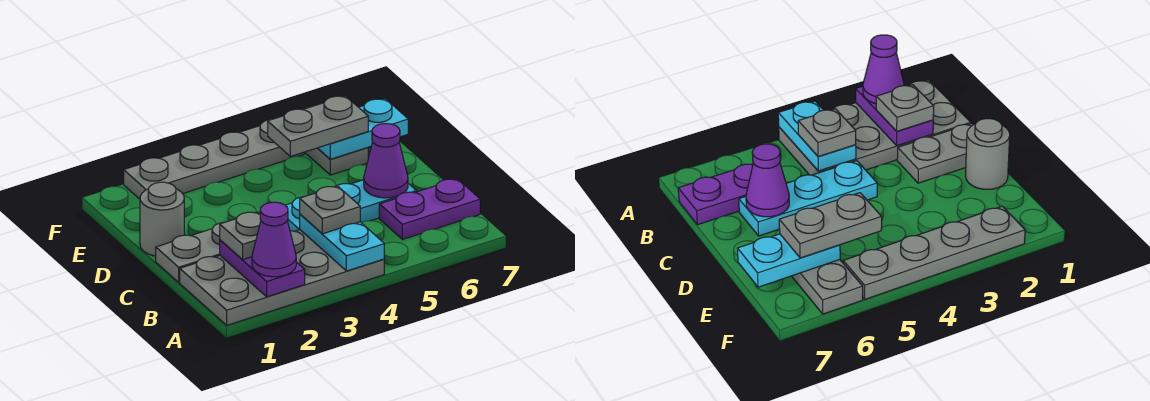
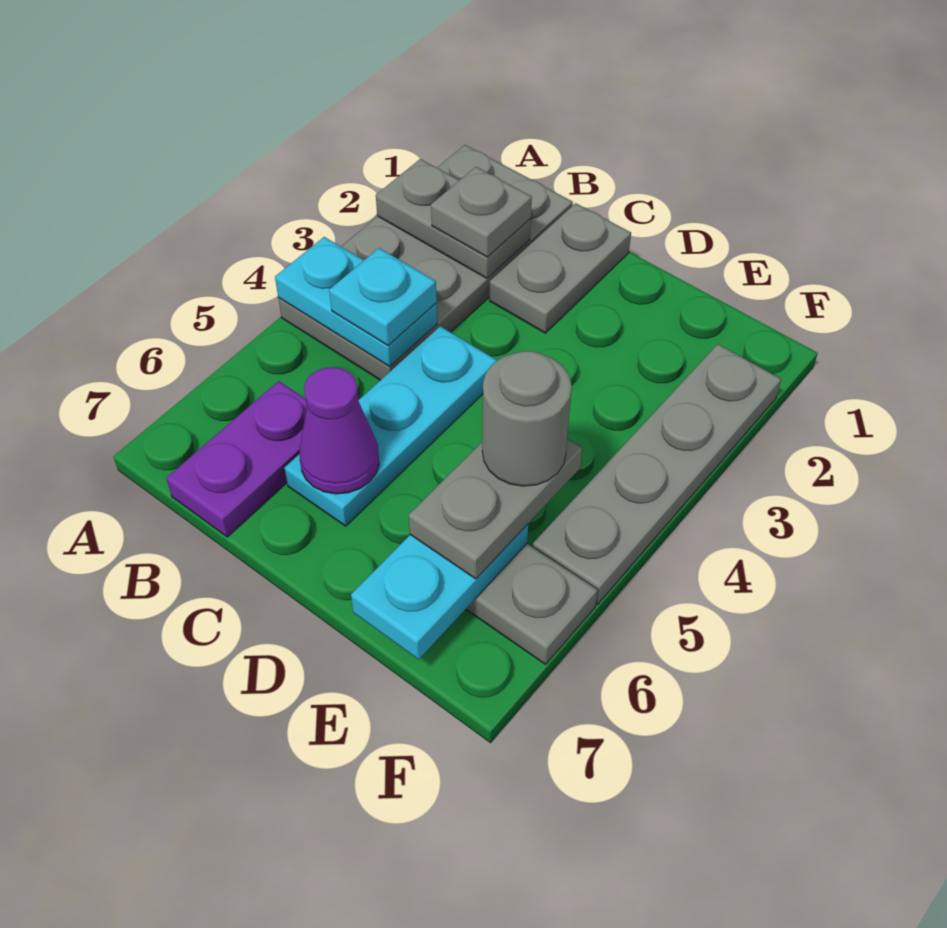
purple 1x2 plate [220,240,305,297] -> grey 1x2 plate [376,159,531,278]
purple 1x1 cone [252,202,296,277] -> none
grey 1x1 plate [300,186,360,234] -> cyan 1x1 plate [329,248,437,346]
grey 1x1 round brick [140,182,184,256] -> grey 1x1 round brick moved to [482,351,572,486]

